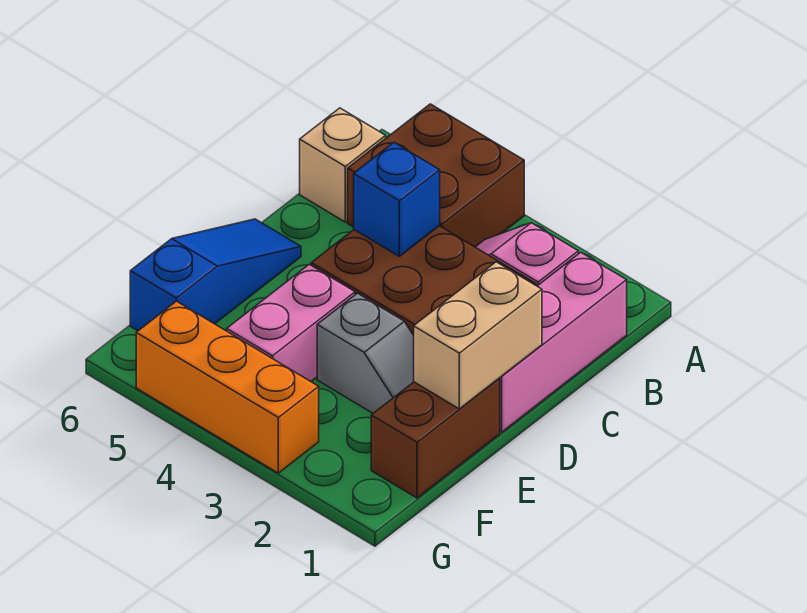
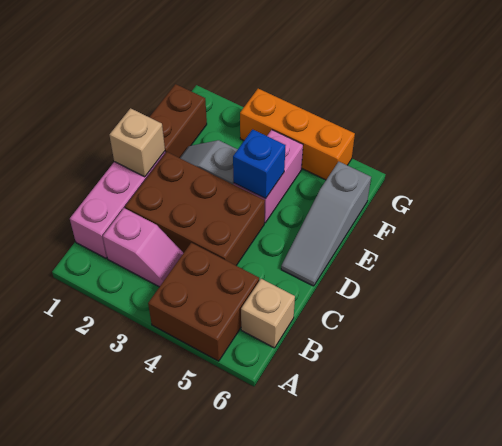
blue 1x1 brick [354,143,440,256] -> blue 1x1 brick moved to [233,129,286,198]
tan 1x2 brick [414,262,542,409] -> tan 1x1 brick [109,108,165,177]
blue 1x3 slope [130,219,301,331] -> grey 1x3 slope [281,162,371,286]

